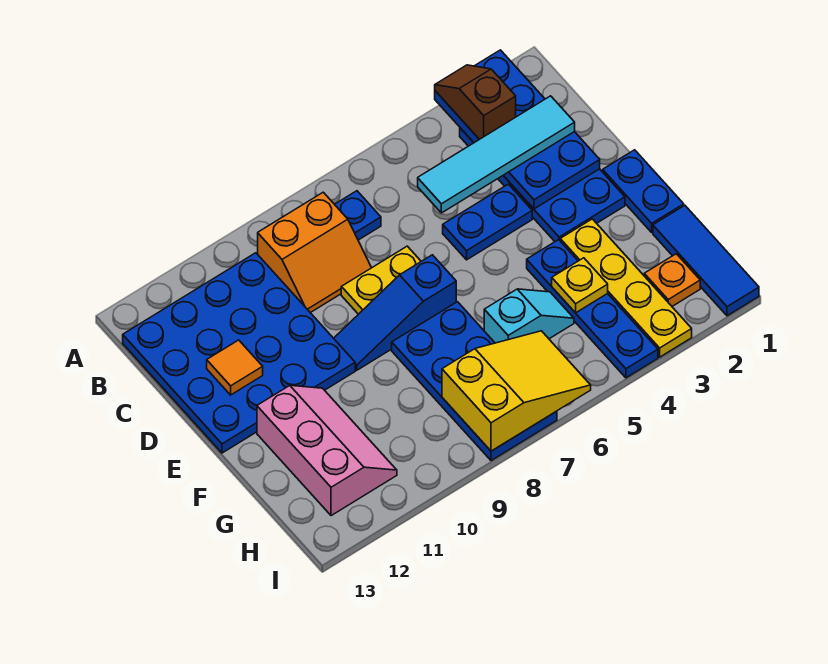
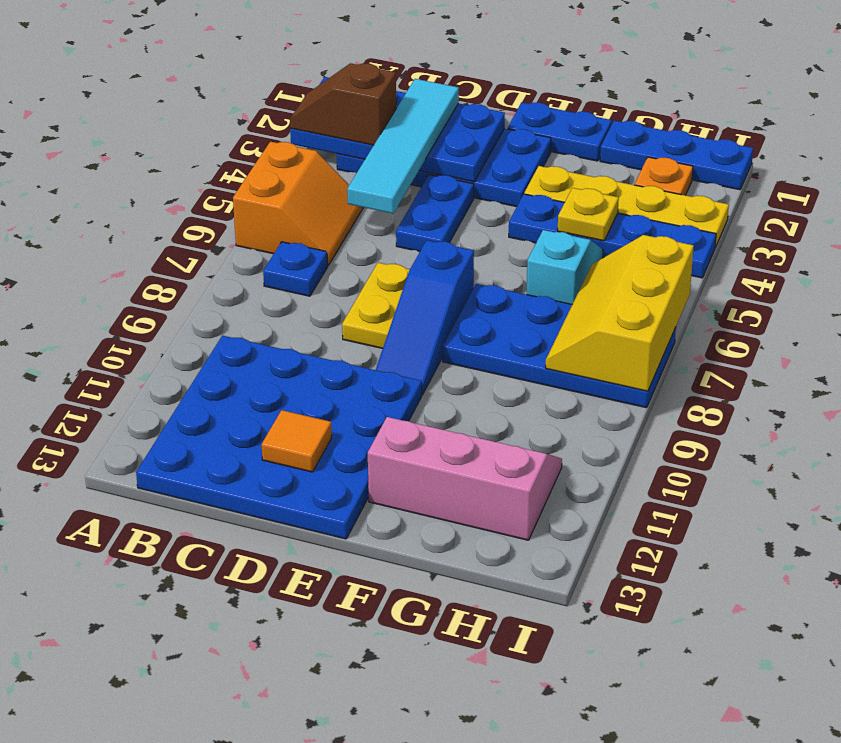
orange 2x2 slope [258,192,371,313] -> orange 2x2 slope moved to [233,142,363,265]
blue 1x3 tile [653,205,759,316] -> blue 1x3 plate [600,121,753,190]
yellow 2x3 slope [442,331,591,451] -> yellow 2x3 slope turned to [546,235,694,391]

